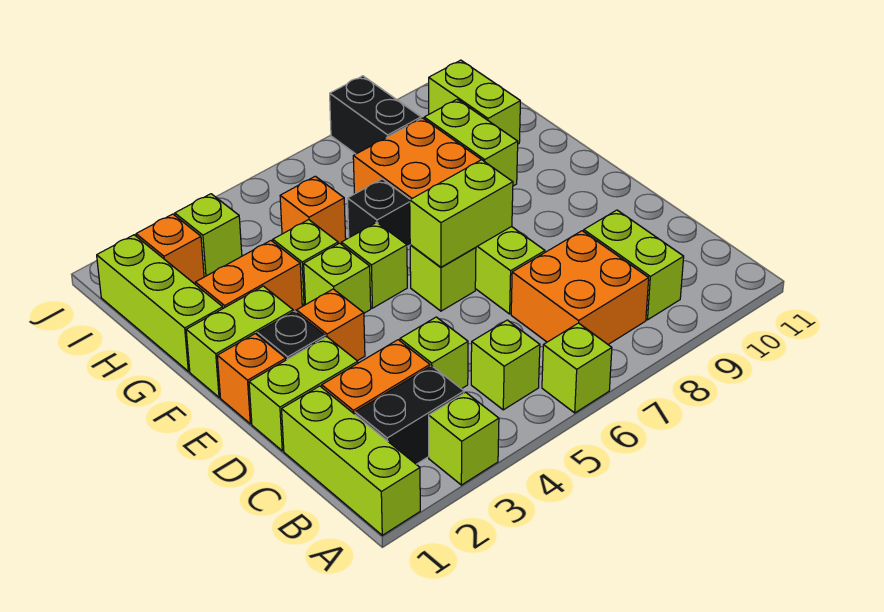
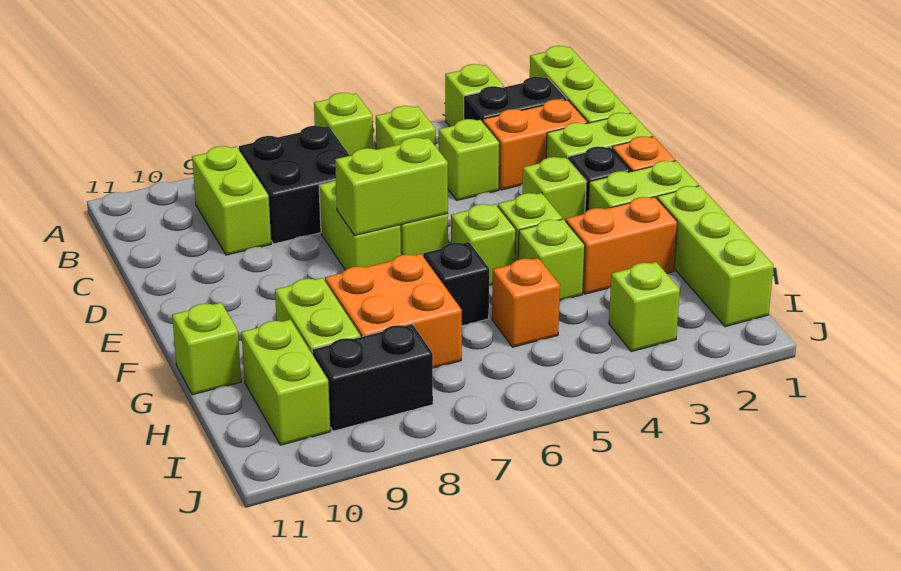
orange 2x2 brick [511,231,649,344] -> black 2x2 brick [239,126,350,244]
orange 1x1 brick [297,289,365,361] -> lime 1x1 brick [522,157,586,221]
none -> lime 1x1 brick [172,303,241,395]
orange 1x1 brick [136,214,204,285] -> none
black 1x2 brick [330,76,421,154] -> black 1x2 brick turned to [312,324,433,431]

